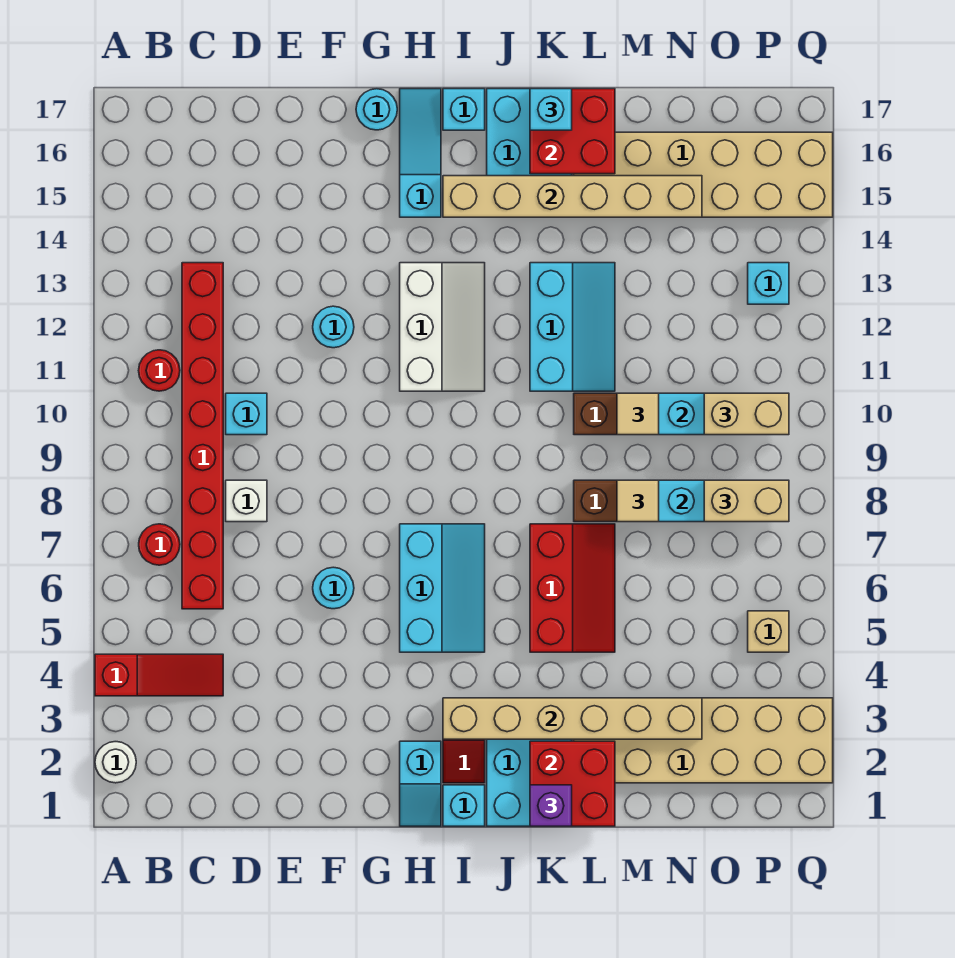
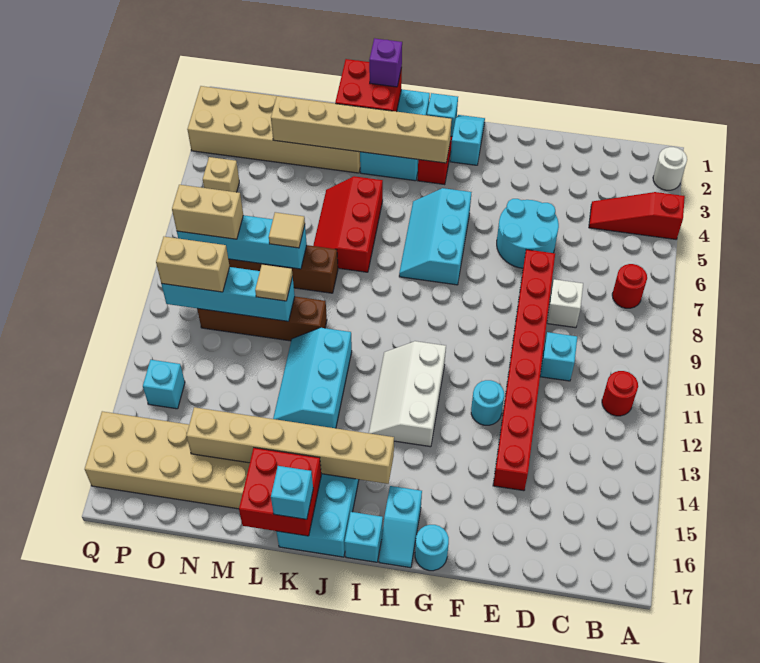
red 1x8 brick [182,263,223,609] -> red 1x8 brick moved to [493,250,555,491]
cyan 1x1 round brick [313,567,354,609] -> cyan 2x2 round brick [497,199,559,268]
cyan 1x3 slope [400,89,441,217] -> cyan 1x2 slope [379,486,422,568]

